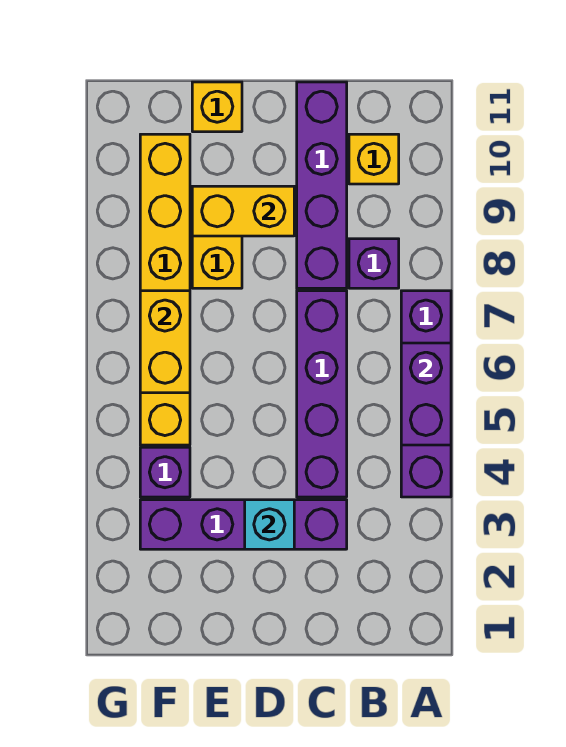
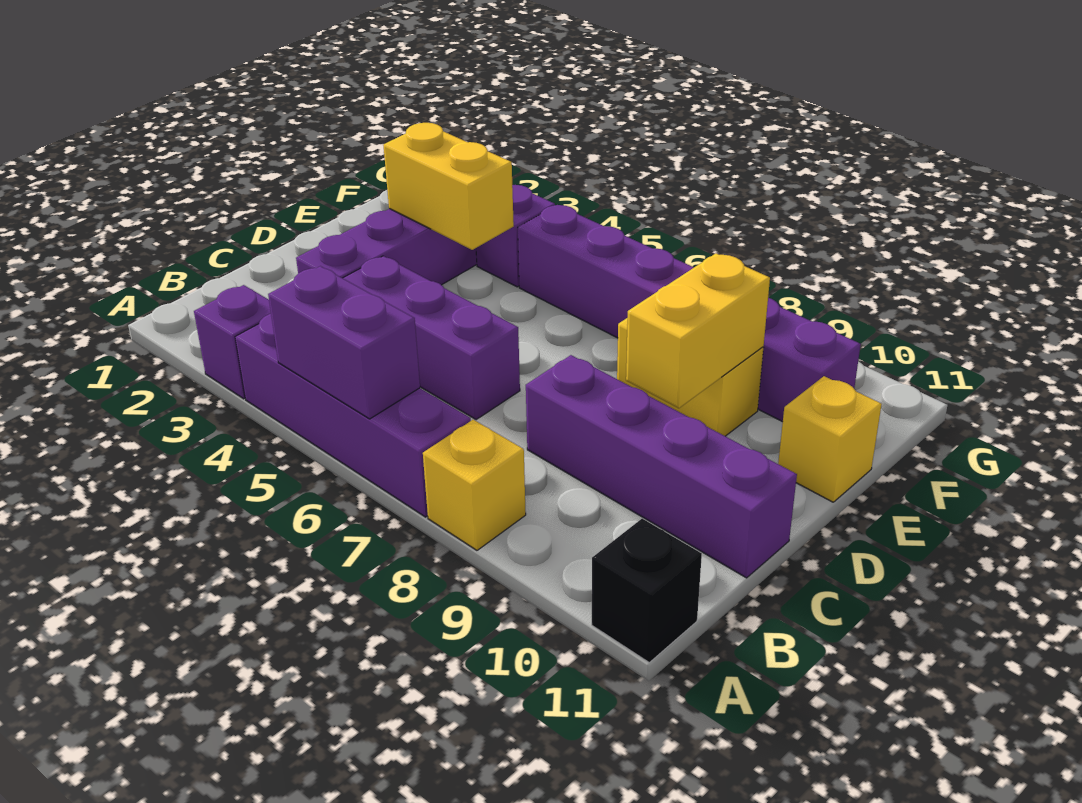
none -> black 1x1 brick [592,519,702,662]
purple 1x1 brick [349,239,399,288] -> purple 1x1 brick moved to [194,285,271,399]
yellow 1x1 brick [349,134,399,184] -> yellow 1x1 brick moved to [423,420,526,550]
purple 1x4 brick [297,291,347,497] -> purple 1x3 brick [343,256,520,420]
cyan 1x1 brick [245,500,294,549] -> none
yellow 1x6 brick [140,134,190,445] -> purple 1x6 brick [518,205,861,422]
yellow 1x2 brick [140,291,190,393] -> yellow 1x2 brick moved to [383,123,514,250]

